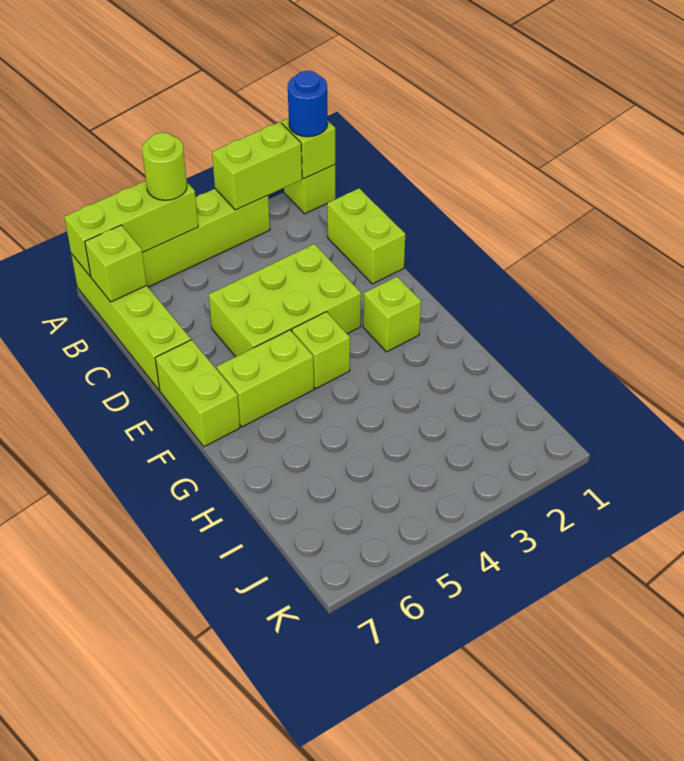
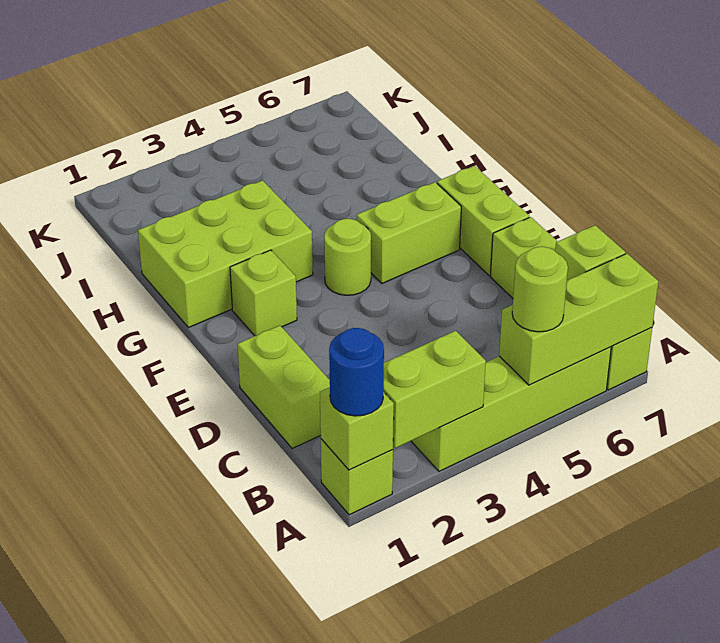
lime 2x3 brick [209,244,361,357] -> lime 2x3 brick moved to [138,180,313,328]
lime 1x1 brick [292,312,350,389] -> lime 1x1 round brick [324,219,371,295]

